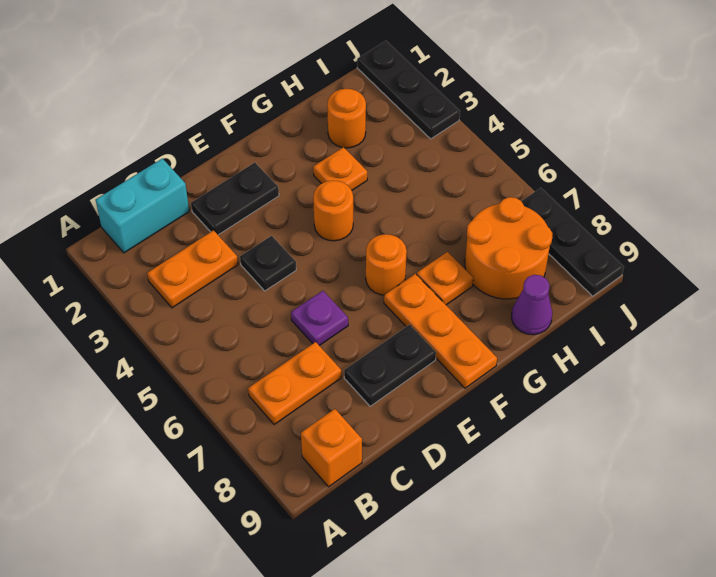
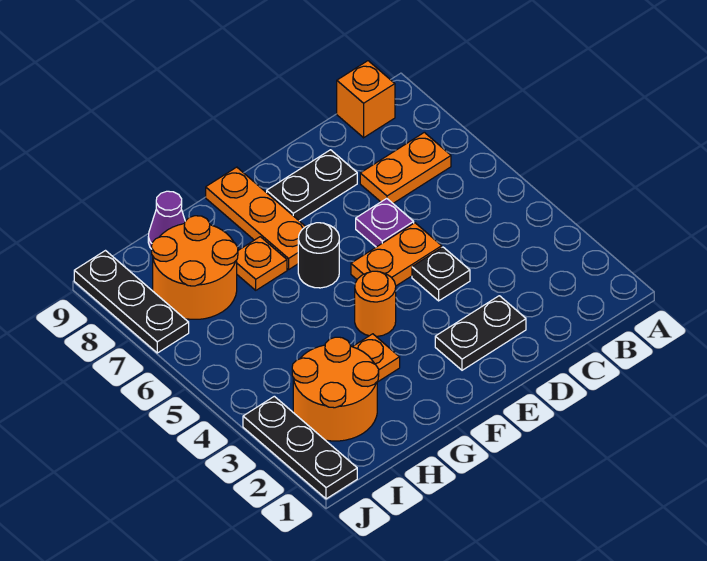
cyan 1x2 brick [96,158,189,253] -> none
orange 1x2 plate [147,230,238,308] -> orange 1x2 plate moved to [351,223,442,286]
orange 1x1 round brick [366,234,407,295] -> black 1x1 round brick [298,223,339,288]
orange 1x1 round brick [327,89,366,148] -> orange 2x2 round brick [292,337,379,441]

